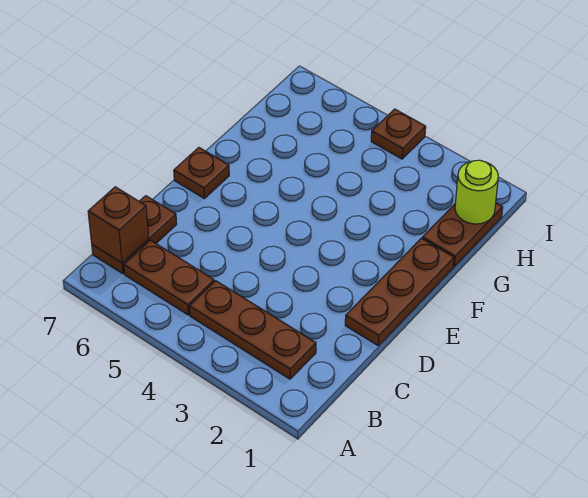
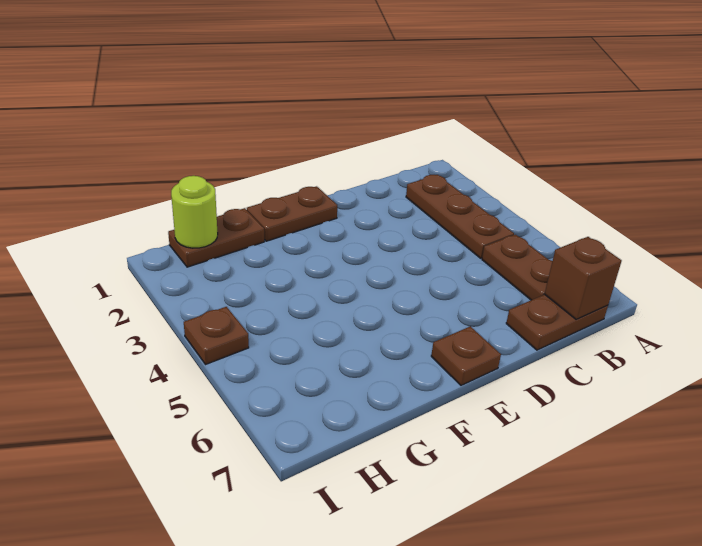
brown 1x3 plate [345,238,454,345] -> brown 1x2 plate [247,186,337,241]

